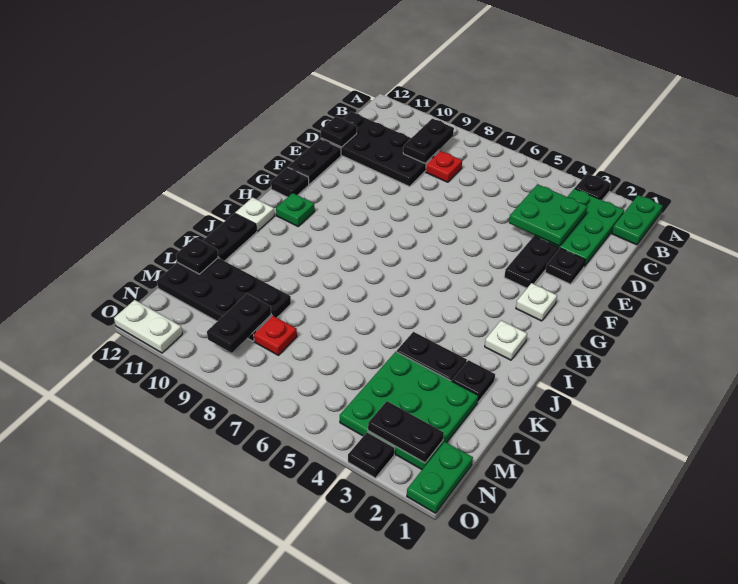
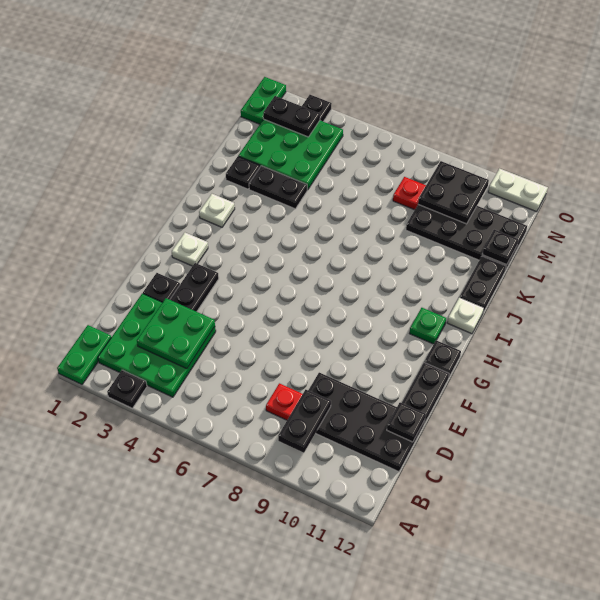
green 2x3 plate [534,189,624,266] -> green 3x3 plate [98,293,216,397]
black 1x2 plate [207,294,271,353] -> black 2x2 plate [418,161,489,224]

